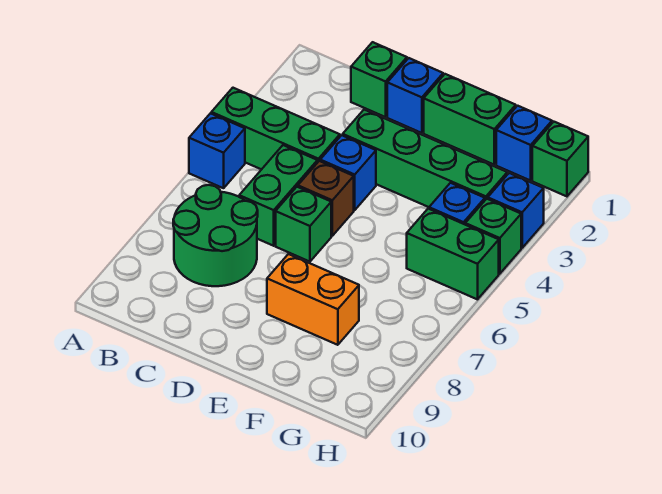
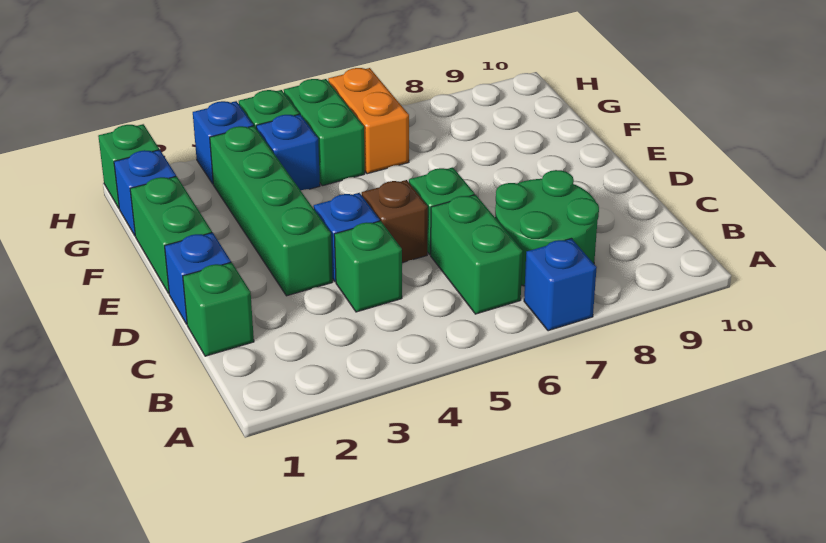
green 1x3 brick [211,88,340,170] -> green 1x1 brick [334,221,402,312]
blue 1x1 brick [189,113,245,188] -> blue 1x1 brick moved to [524,238,597,331]
green 1x2 brick [239,145,317,246] -> green 1x2 brick turned to [431,195,523,314]
orange 1x2 brick [267,254,359,345] -> orange 1x2 brick moved to [328,68,409,174]

